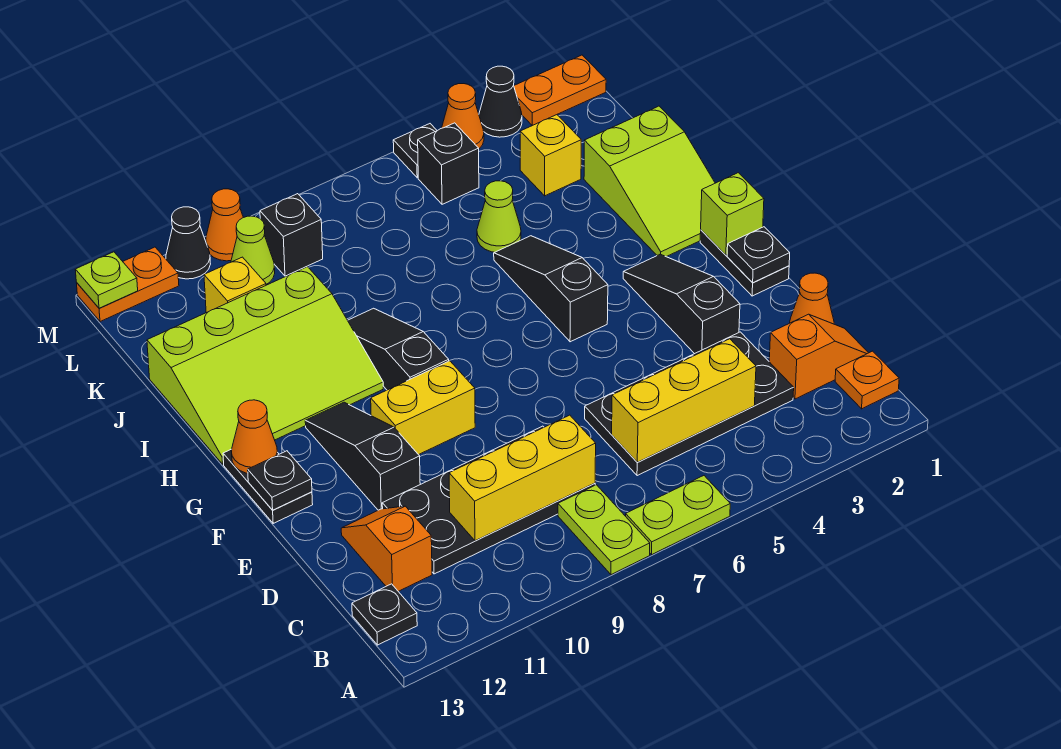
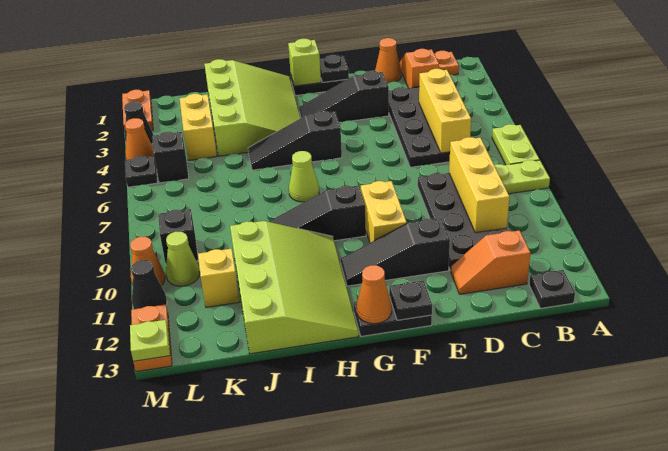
lime 2x3 slope [584,106,715,257] -> lime 3x4 slope [205,59,301,156]
lime 1x1 cone [477,181,521,252] -> lime 1x1 cone moved to [289,151,319,202]
yellow 1x1 brick [520,115,581,196] -> yellow 1x2 brick [180,94,217,160]

